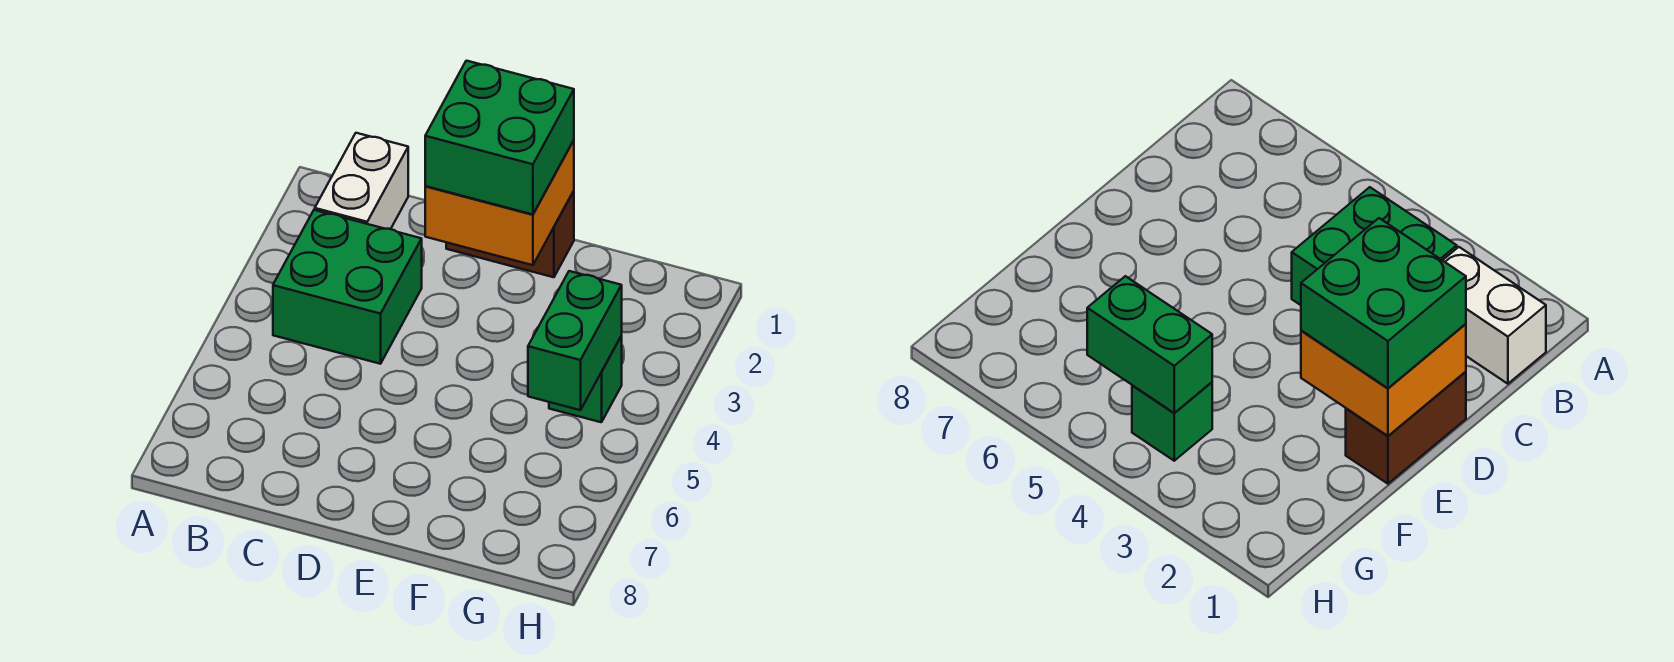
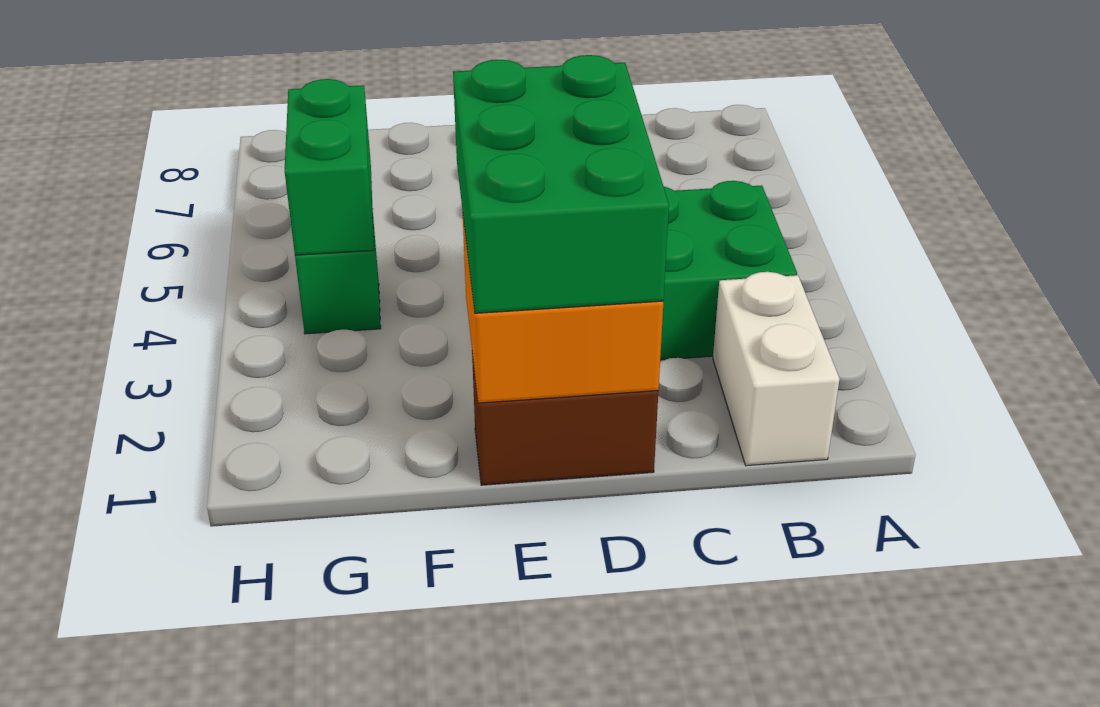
green 2x2 brick [425,61,574,214] -> green 2x3 brick [453,55,669,313]

